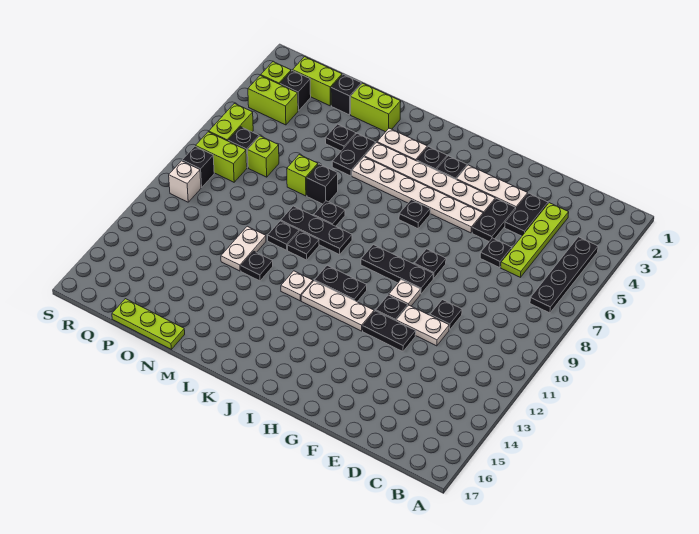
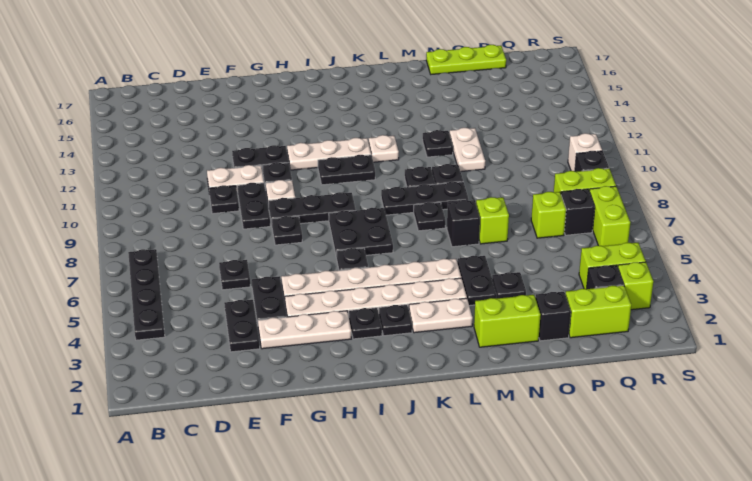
lime 1x4 plate [501,203,569,277] -> none
none -> black 1x2 plate [237,183,270,229]
none -> black 2x2 plate [329,208,393,258]

